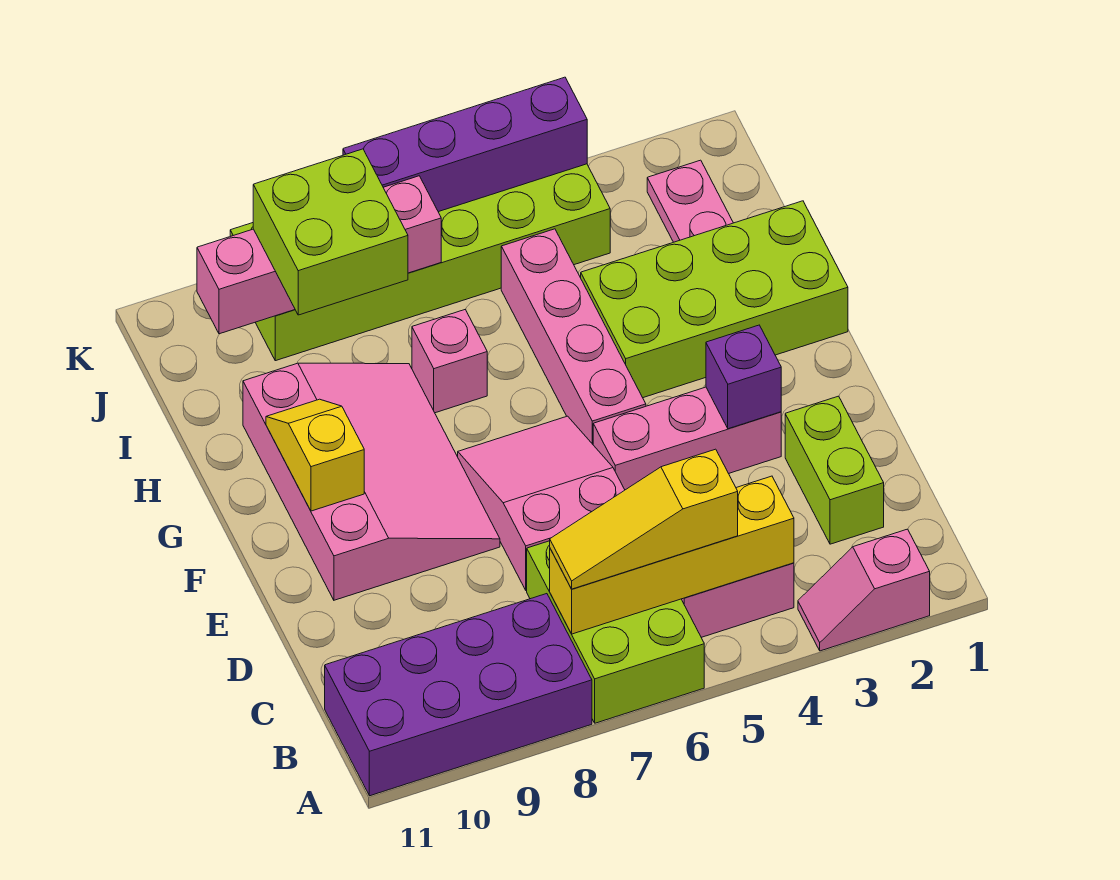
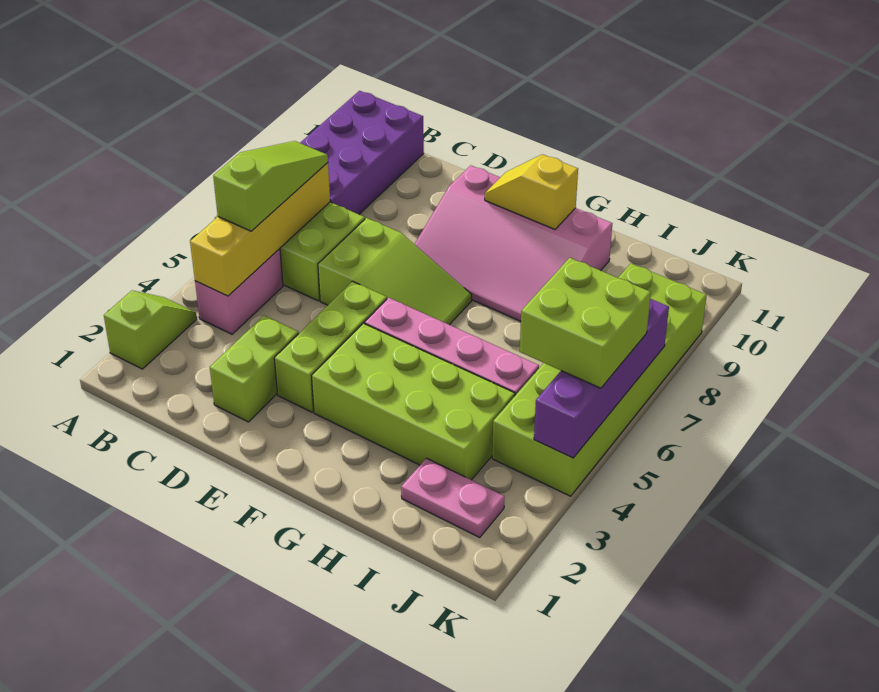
pink 1x2 slope [798,529,930,651] -> lime 1x2 slope [104,290,197,369]
yellow 1x3 slope [550,449,738,589] -> lime 1x3 slope [213,141,328,231]
lime 1x2 brick [785,396,884,544] -> lime 1x2 brick turned to [210,315,299,422]
pink 2x3 slope [458,416,625,590] -> lime 2x3 slope [318,218,472,325]
pink 1x3 brick [593,387,781,490] -> lime 1x3 brick [274,281,387,412]
purple 1x1 brick [706,325,781,429] -> none
yellow 1x2 slope [266,399,364,511] -> yellow 1x2 slope turned to [485,154,578,229]
lime 2x4 brick [581,201,848,398] -> lime 2x4 brick turned to [312,323,515,480]
pink 1x1 brick [412,309,487,413] -> none
lime 2x2 brick [253,149,408,315] -> lime 2x2 brick moved to [520,258,651,388]
pink 1x4 brick [197,176,441,334] -> none

